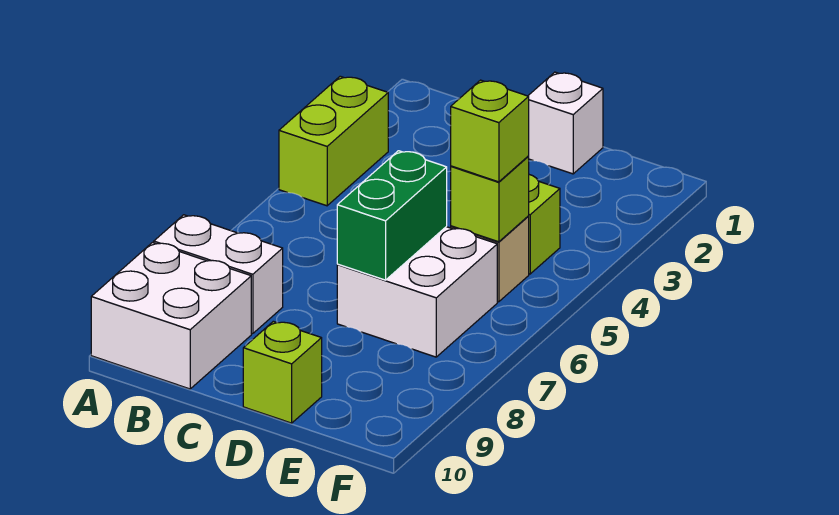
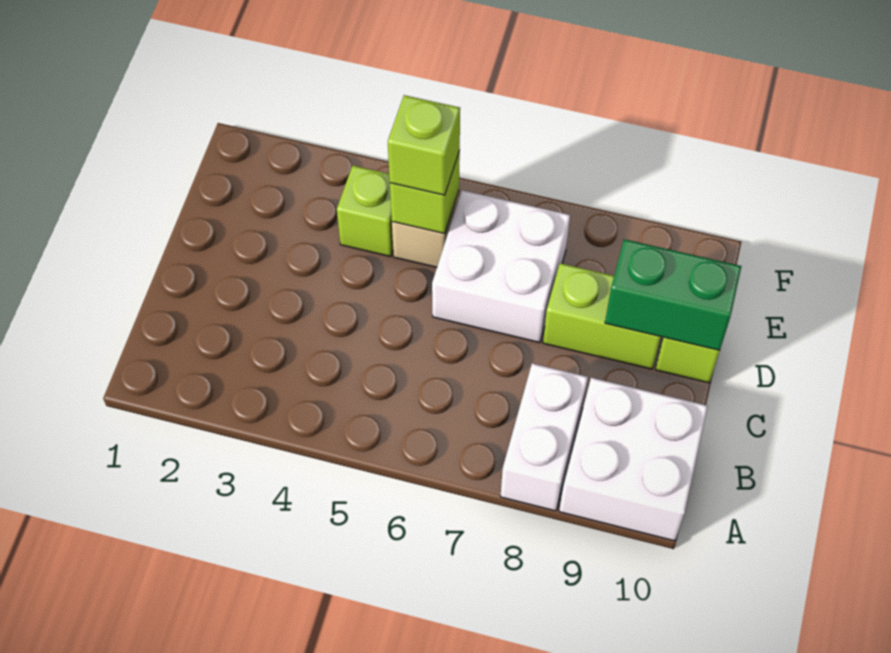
lime 1x2 brick [279,76,388,206] -> lime 1x2 brick moved to [543,263,660,369]
white 1x1 brick [528,72,603,174] -> none
green 1x2 brick [337,151,447,280] -> green 1x2 brick moved to [605,239,741,350]

